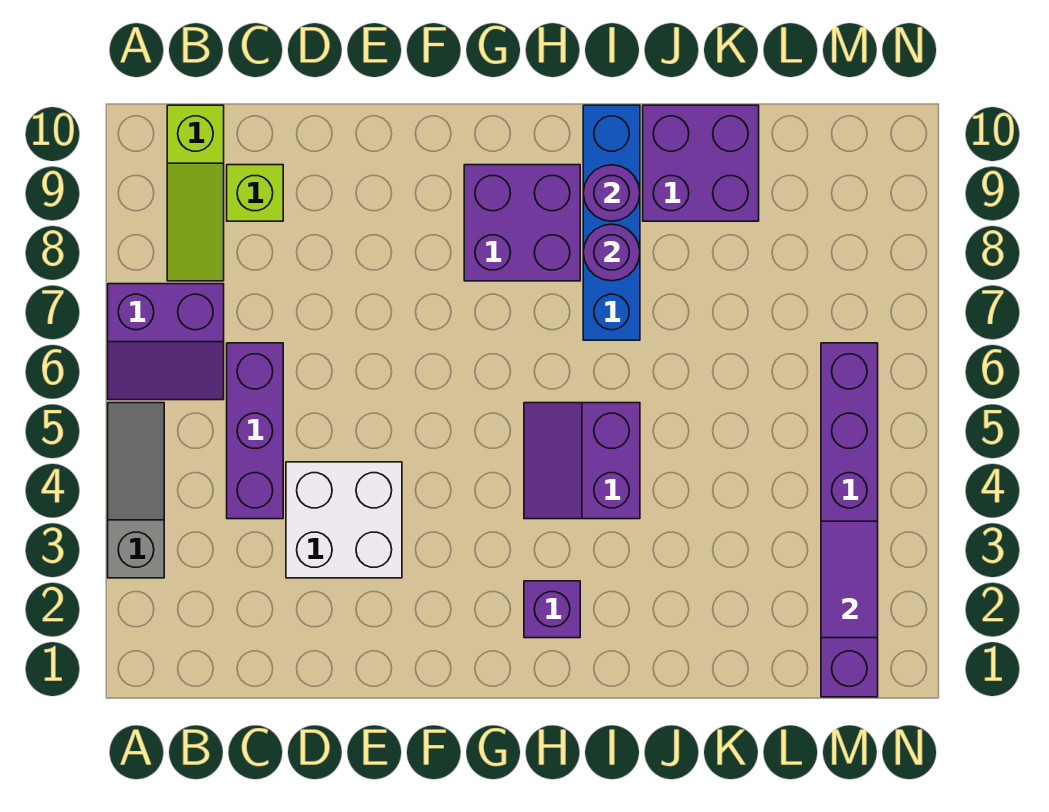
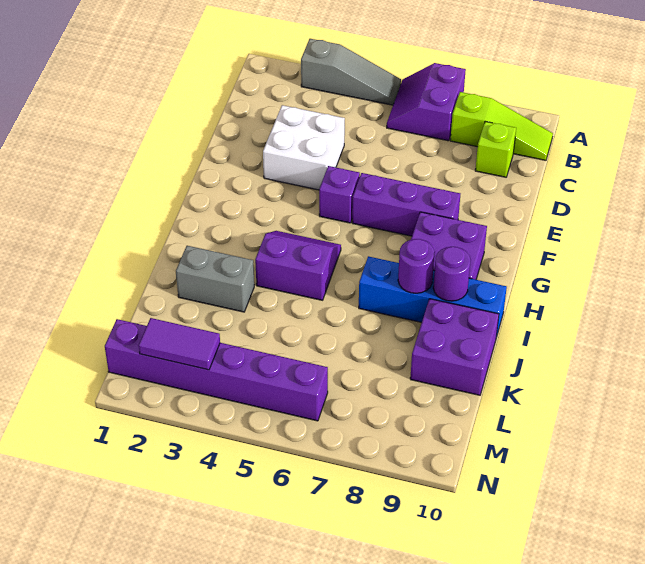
lime 1x3 slope [167,105,224,281] -> lime 1x3 slope turned to [450,92,553,160]
purple 1x3 brick [227,343,283,519] -> purple 1x3 brick moved to [352,173,460,236]
purple 1x1 brick [524,581,580,638] -> purple 1x1 brick moved to [319,166,360,223]
none -> grey 1x2 brick [176,246,254,312]

